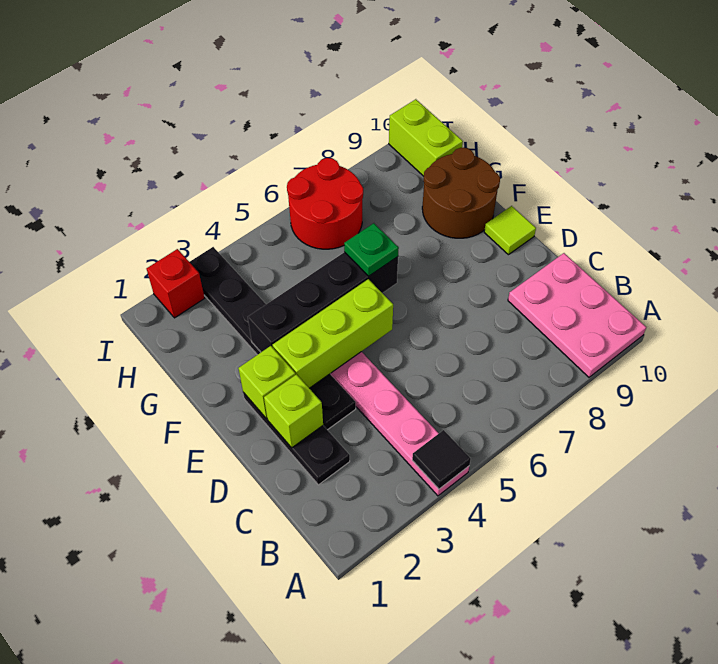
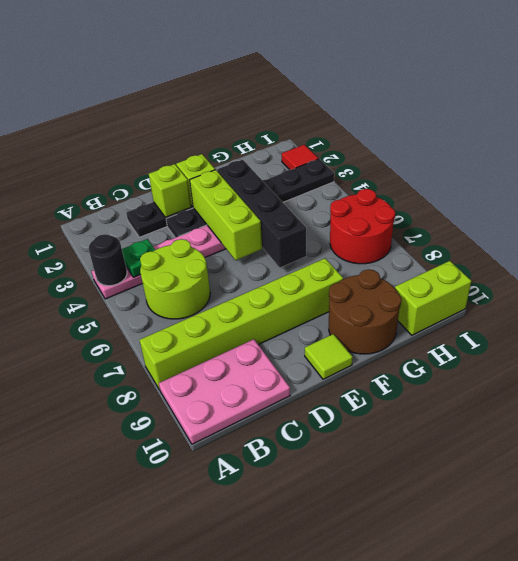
black 1x1 tile [412,430,471,489] -> black 1x1 round brick [89,234,127,286]
none -> lime 1x6 brick [140,258,343,390]
none -> lime 2x2 round brick [140,239,210,319]
green 1x1 plate [344,223,399,276] -> green 1x1 plate moved to [122,239,155,277]
red 1x1 brick [146,249,205,318] -> red 1x1 tile [282,145,319,170]

